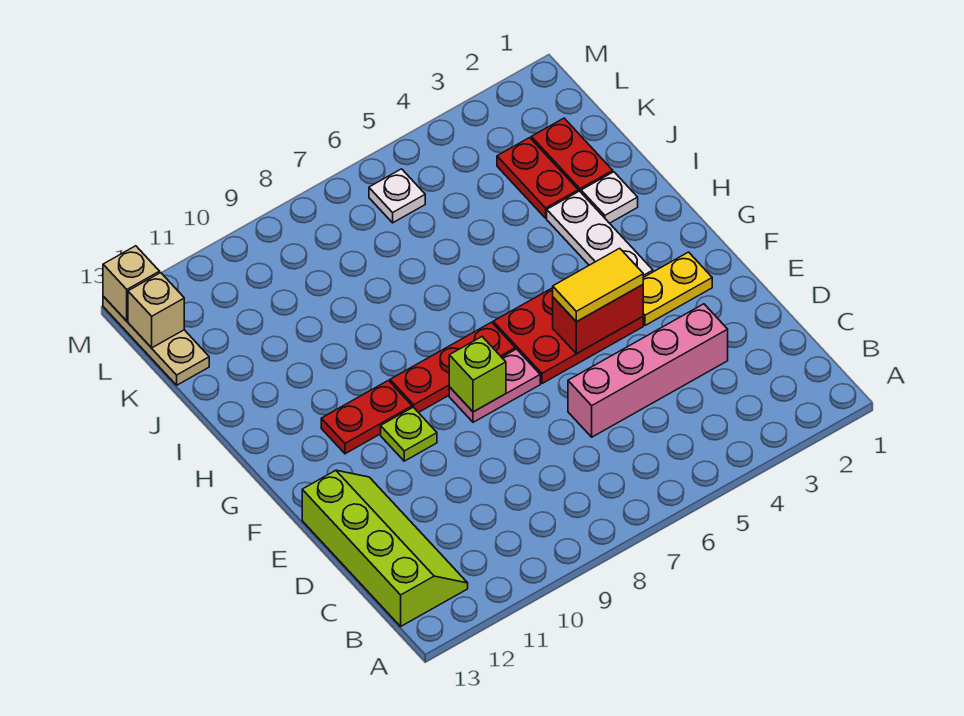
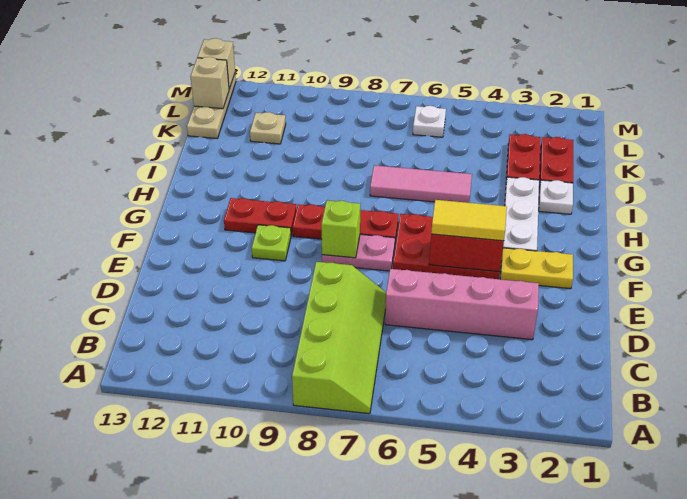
lime 2x4 slope [302,470,468,626] -> lime 2x4 slope moved to [292,262,386,414]
none -> pink 1x3 tile [370,165,472,203]
none -> tan 1x1 plate [250,112,286,144]

